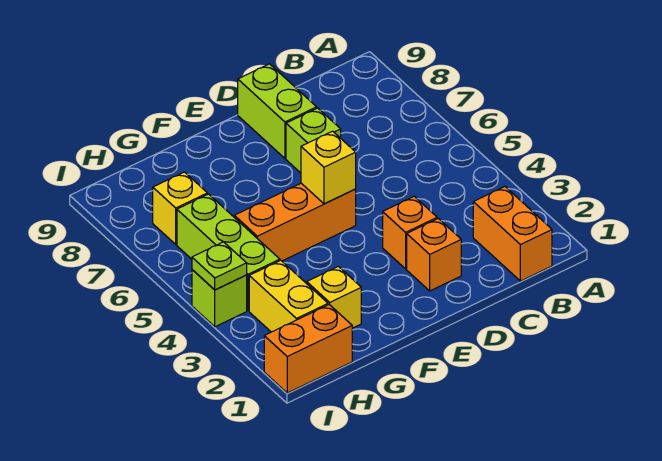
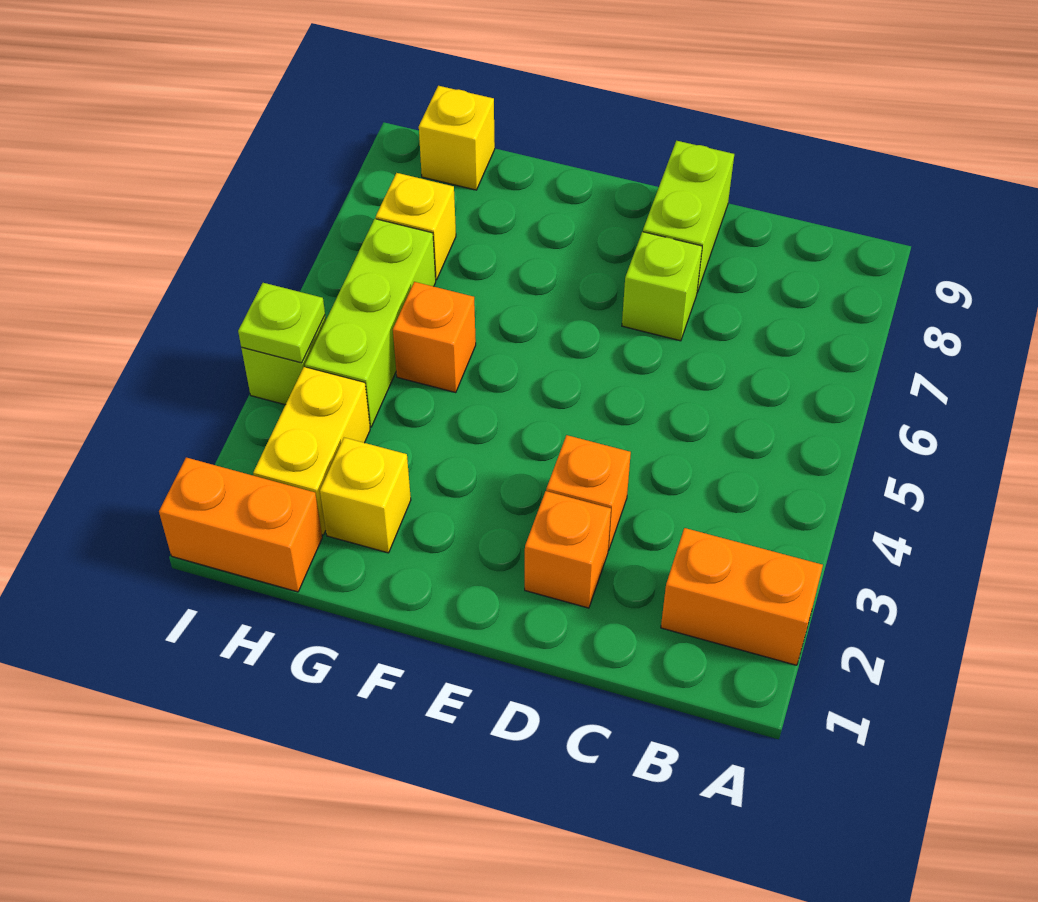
orange 1x2 brick [473,187,552,281] -> orange 1x2 brick turned to [661,528,823,665]
orange 1x3 brick [234,183,356,261] -> orange 1x1 brick [393,282,476,393]
yellow 1x1 brick [301,131,356,204] -> yellow 1x1 brick moved to [419,86,495,190]

